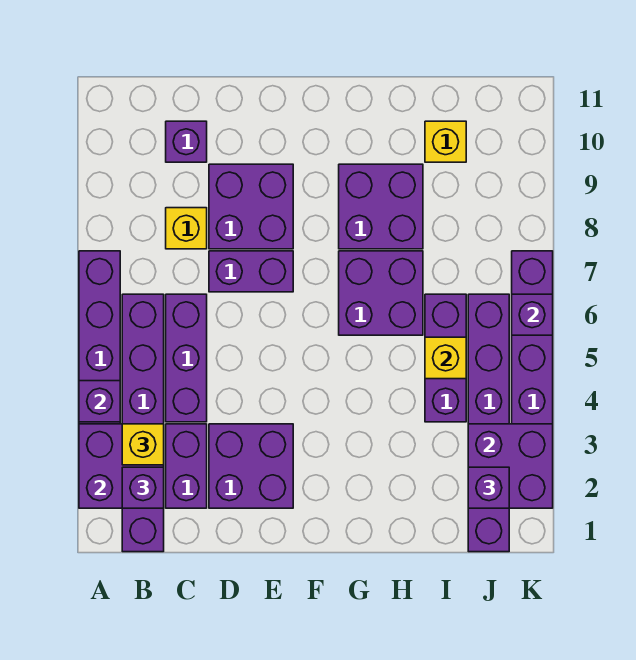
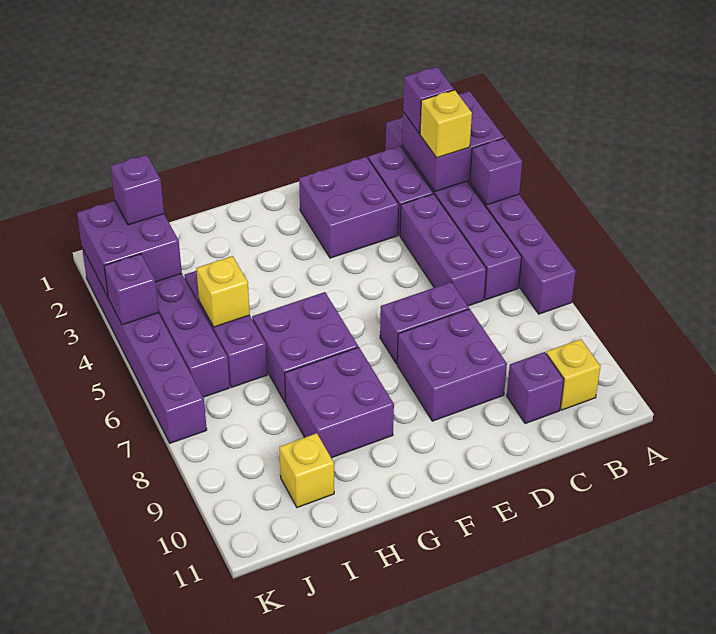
yellow 1x1 brick [166,208,207,249] -> yellow 1x1 brick moved to [546,339,600,410]
purple 1x1 brick [512,294,553,335] -> purple 1x1 brick moved to [104,254,159,325]

